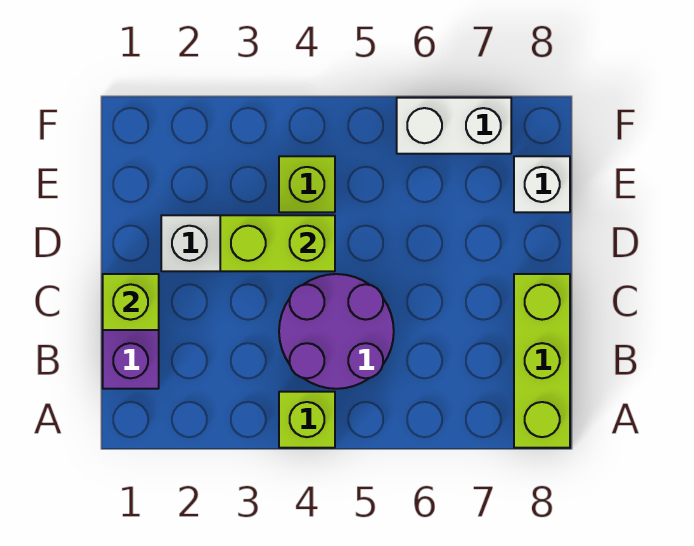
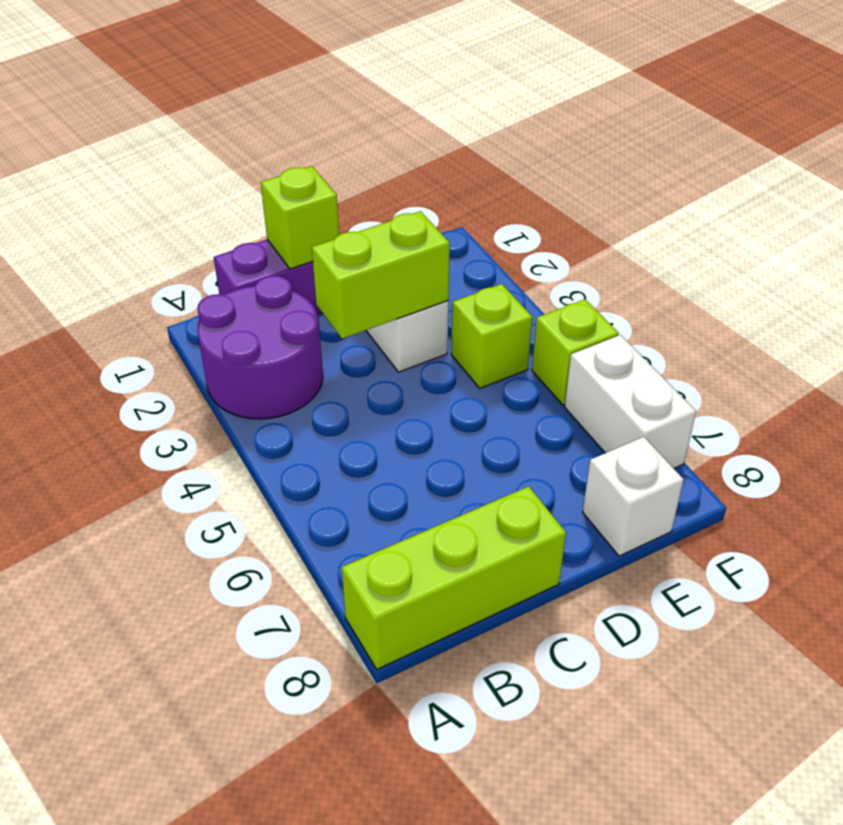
lime 1x1 brick [279,392,335,448] -> lime 1x1 brick moved to [532,299,619,405]
purple 2x2 round brick [279,274,394,389] -> purple 2x2 round brick moved to [197,275,323,419]
lime 1x2 brick [220,215,335,271] -> lime 1x2 brick turned to [312,211,450,339]

